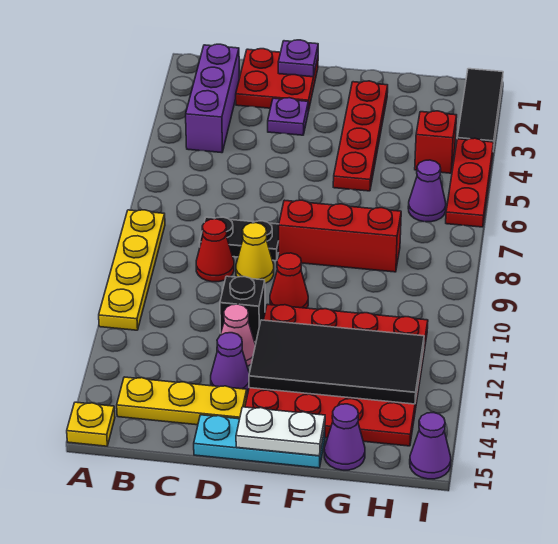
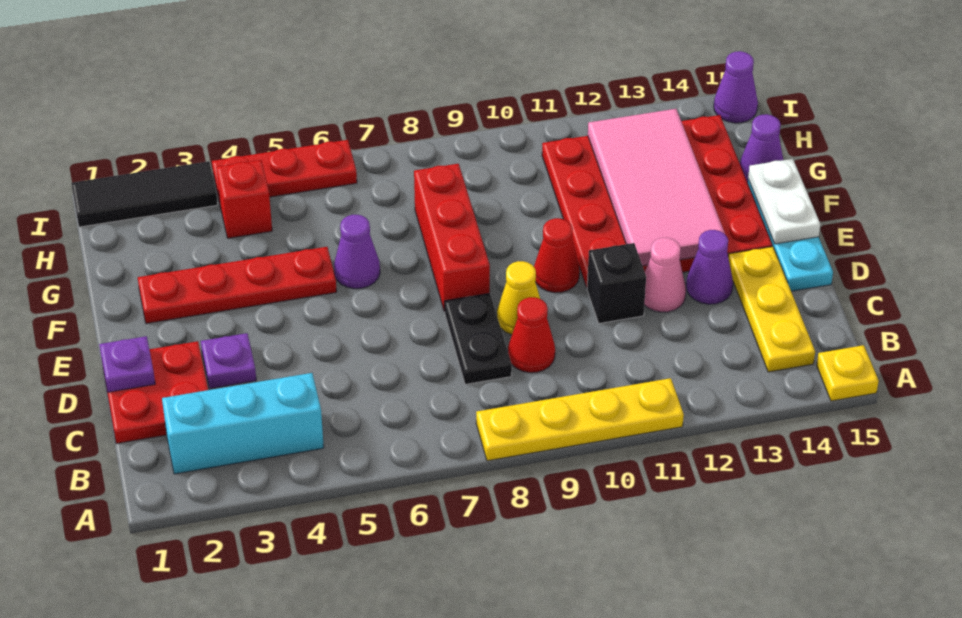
purple 1x3 brick [186,44,239,153] -> cyan 1x3 brick [162,373,324,474]
black 2x4 tile [249,320,424,404] -> pink 2x4 tile [588,109,725,266]
purple 1x1 cone [408,160,446,222] -> purple 1x1 cone moved to [334,215,380,289]

